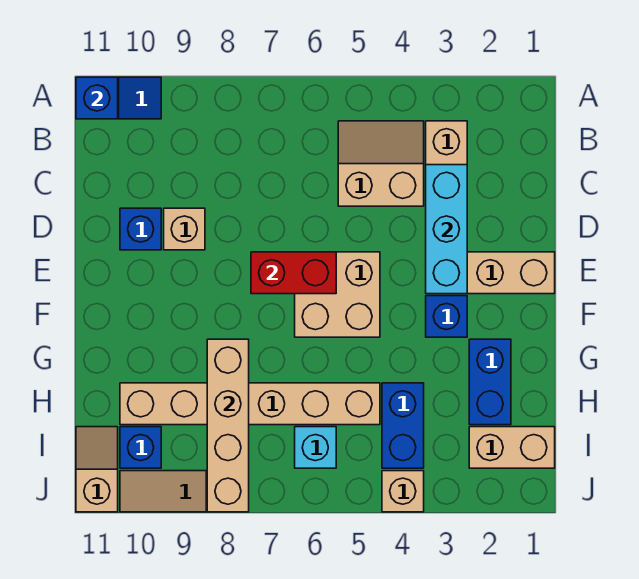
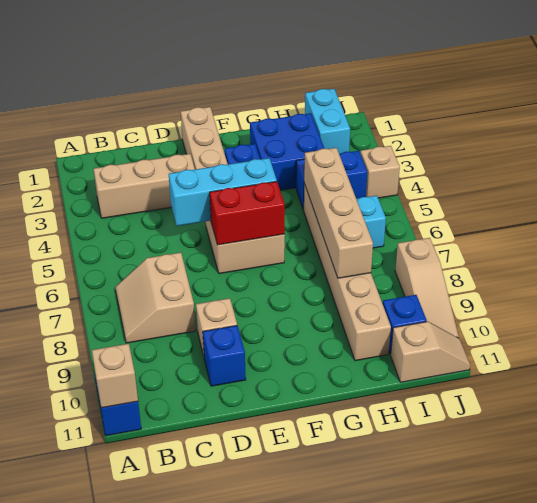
blue 1x1 brick [76,77,118,119] -> tan 1x1 brick [92,344,138,408]
tan 2x2 slope [338,121,424,206] -> tan 2x2 slope moved to [115,252,196,343]
cyan 1x3 brick [426,165,467,294] -> cyan 1x3 brick moved to [169,158,277,226]
red 1x2 brick [251,252,336,294] -> red 1x2 brick turned to [210,181,285,245]
blue 1x2 brick [469,339,511,425] -> blue 2x2 brick [250,113,324,191]
tan 1x4 brick [207,339,249,512] -> tan 1x4 brick turned to [304,148,373,278]
tan 1x2 brick [469,427,555,468] -> cyan 1x2 brick [305,89,350,154]
tan 1x2 slope [76,427,118,512] -> tan 1x2 slope turned to [391,322,470,382]

